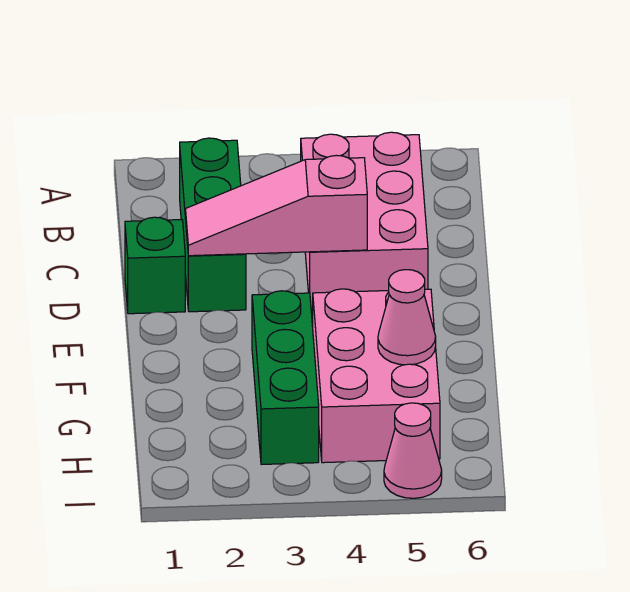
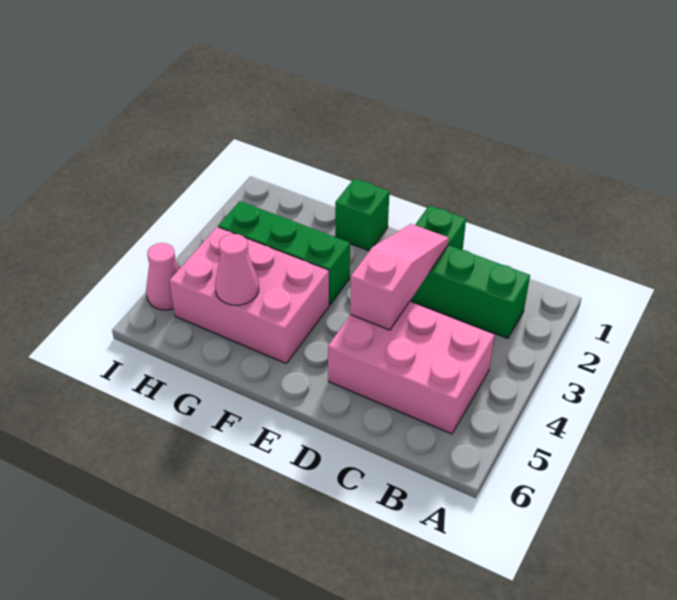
none -> green 1x1 brick [335,179,389,251]

